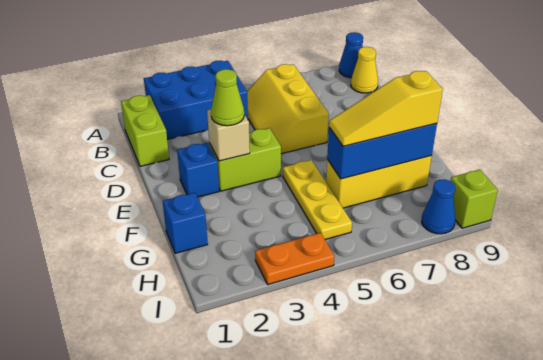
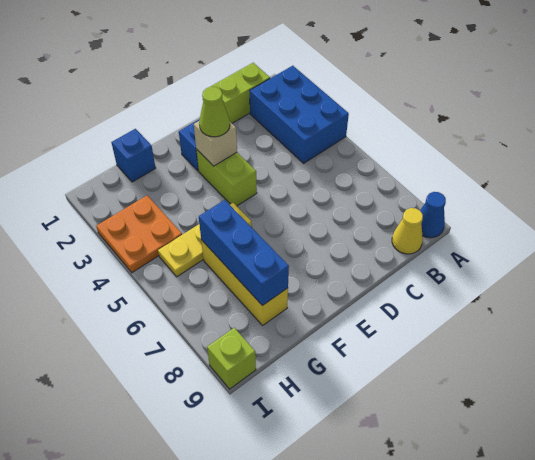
yellow 2x3 slope [247,64,329,154] -> none
yellow 1x3 slope [329,71,443,146] -> none
orange 1x2 plate [255,233,334,284] -> orange 2x2 plate [96,195,182,272]
blue 1x1 cone [422,179,455,234] -> none

